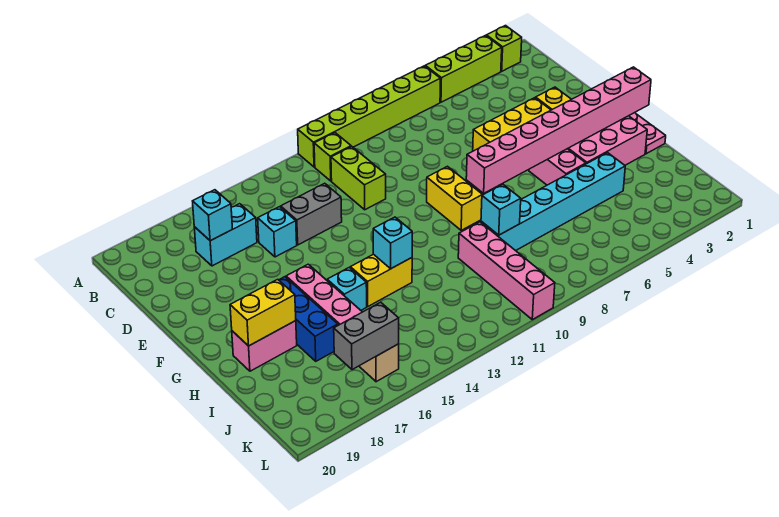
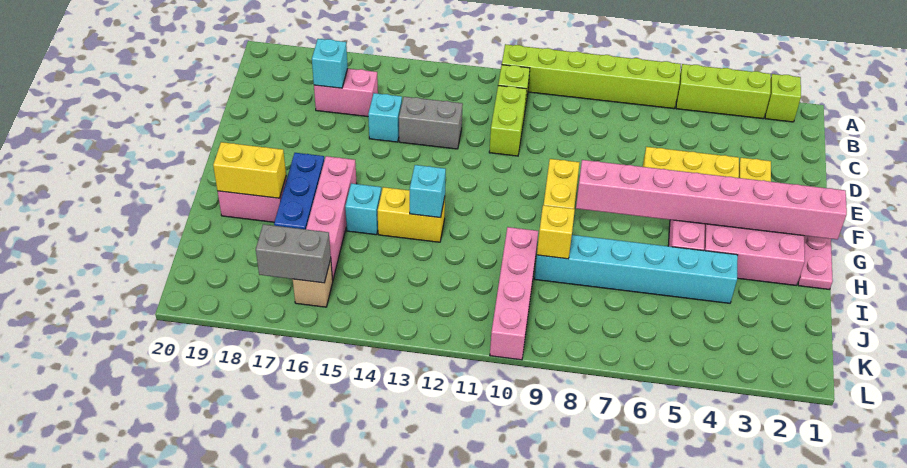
cyan 1x2 brick [194,204,257,266] -> pink 1x2 brick [314,69,378,117]
cyan 1x1 brick [481,184,521,235] -> yellow 1x1 brick [537,205,575,259]

